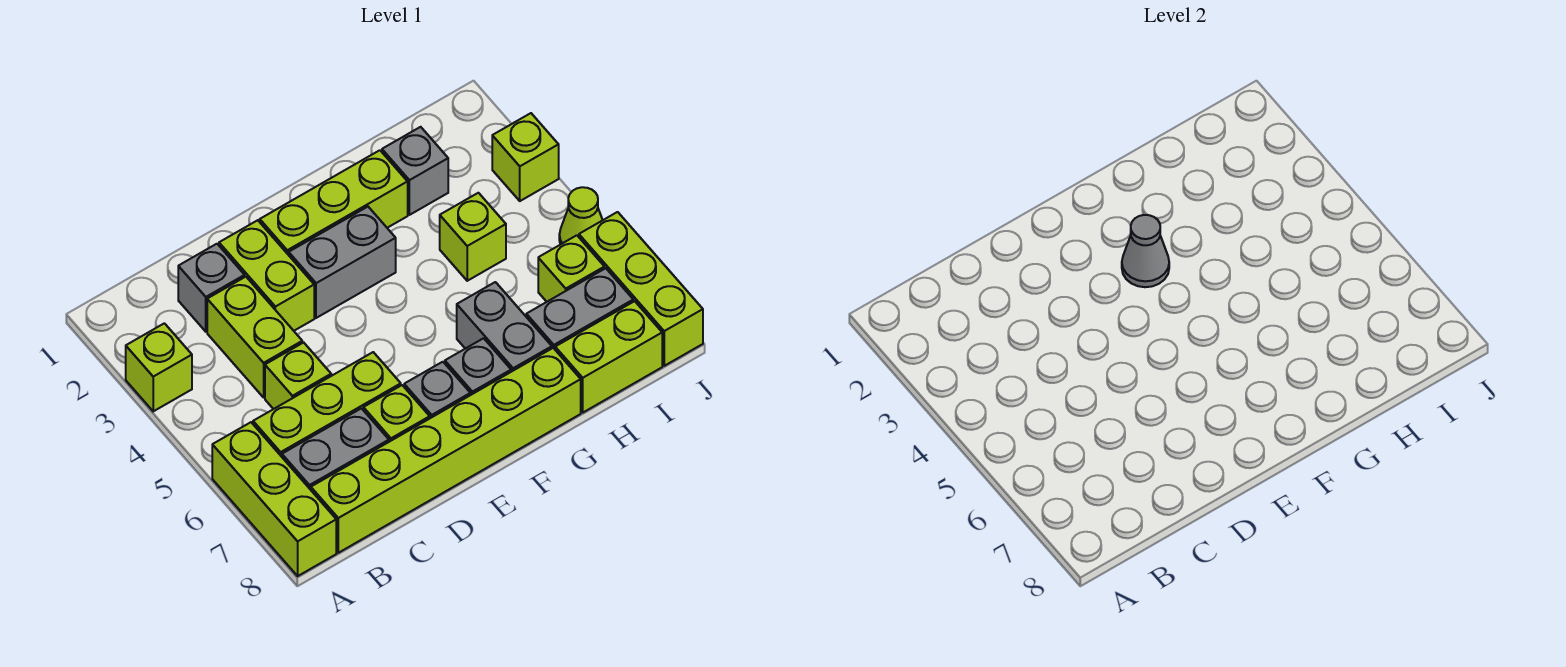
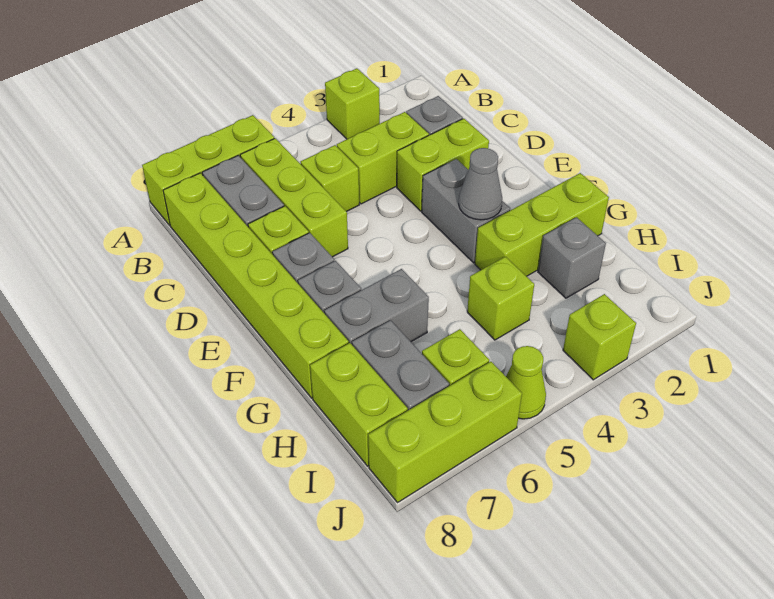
lime 1x3 brick [260,150,408,255] -> lime 1x3 brick turned to [475,173,609,276]

